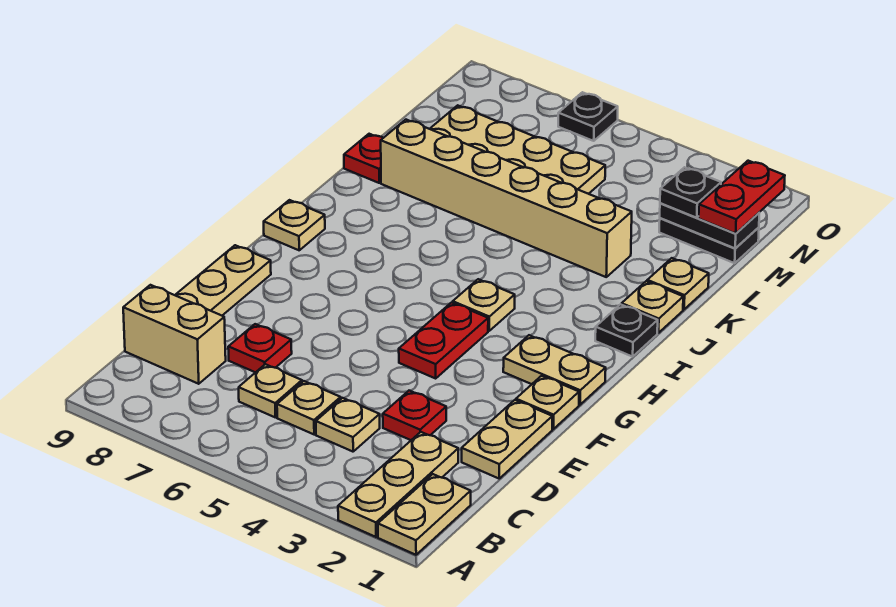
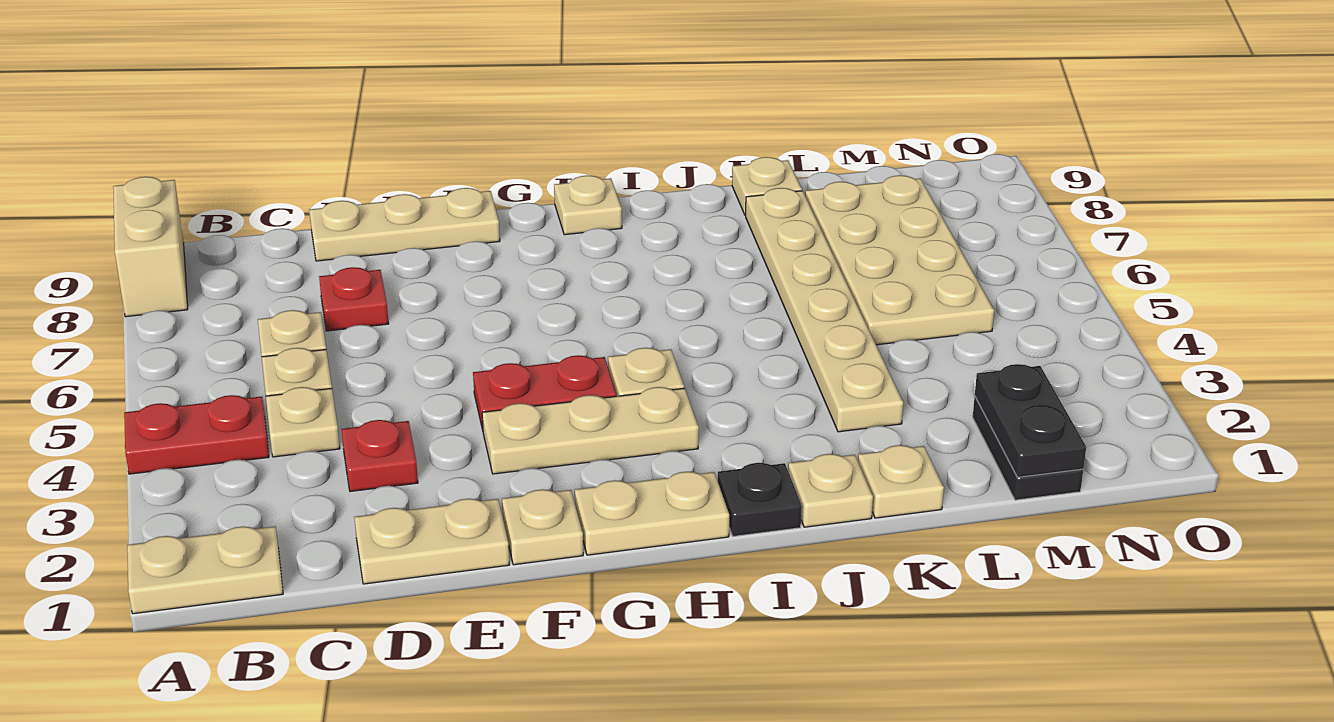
tan 1x3 plate [338,432,458,537] -> tan 1x3 plate moved to [482,387,699,474]
tan 1x2 brick [123,285,226,384] -> tan 1x2 brick moved to [113,177,188,317]
tan 1x2 plate [503,335,606,405] -> tan 1x2 plate turned to [575,472,729,555]
tan 1x6 brick [381,120,632,277] -> tan 1x6 plate [746,188,903,432]
red 1x1 plate [344,134,383,183] -> tan 1x1 plate [732,157,802,215]
red 1x2 plate [699,161,785,234] -> red 1x2 plate moved to [124,395,269,474]
black 1x1 plate [660,167,721,218] -> none
black 1x1 plate [558,92,618,141] -> none

